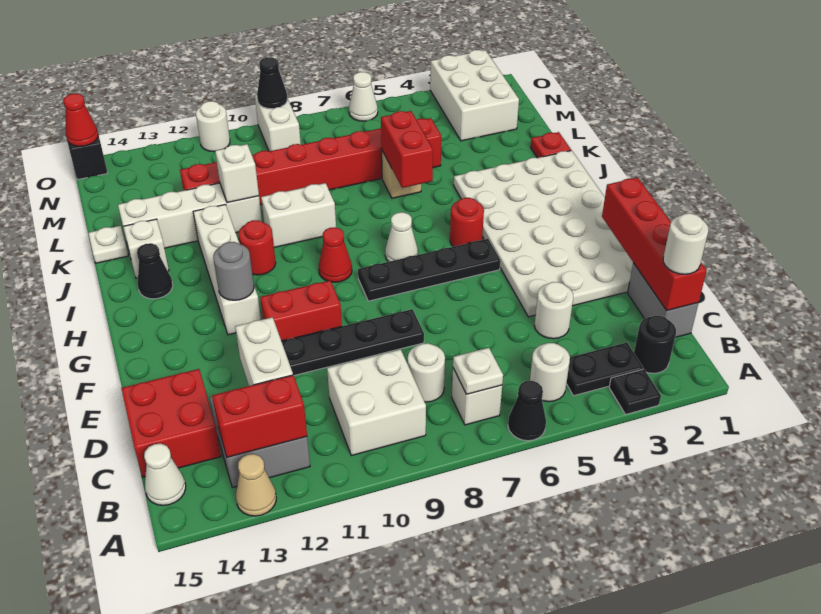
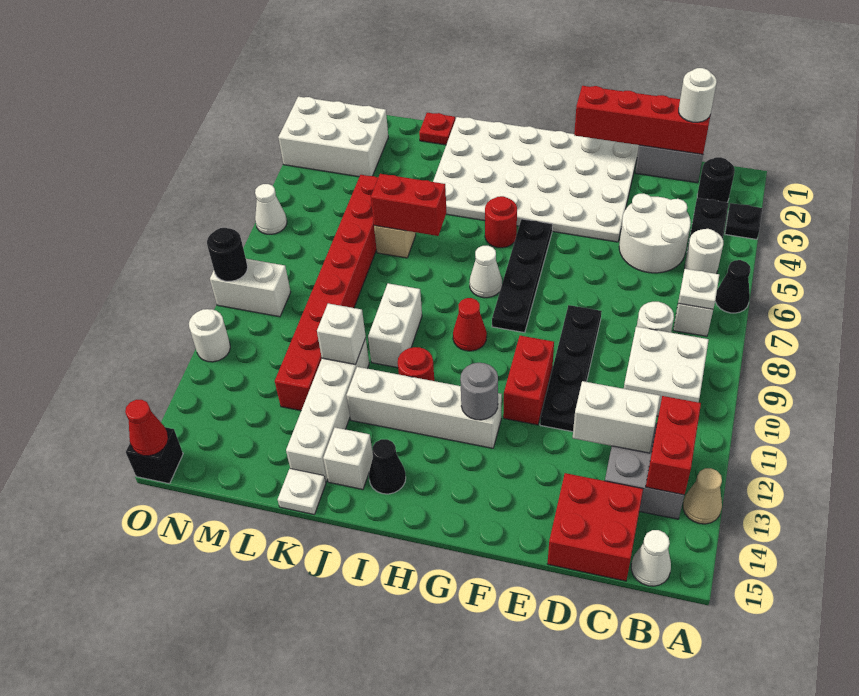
white 1x1 round brick [534,282,573,339] -> white 2x2 round brick [619,194,691,273]
black 1x1 cone [257,57,287,109] -> black 1x1 round brick [207,228,248,281]

